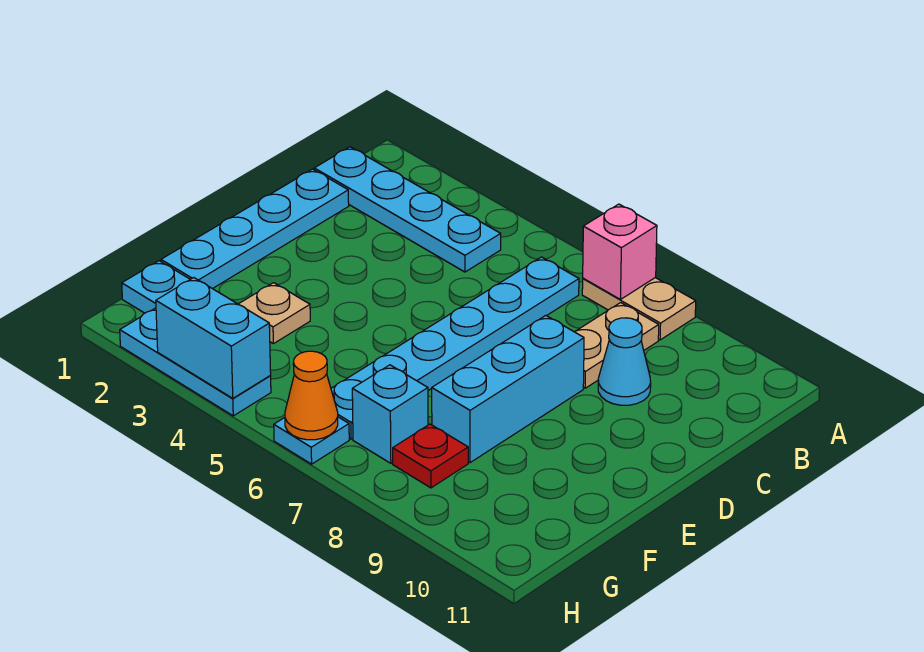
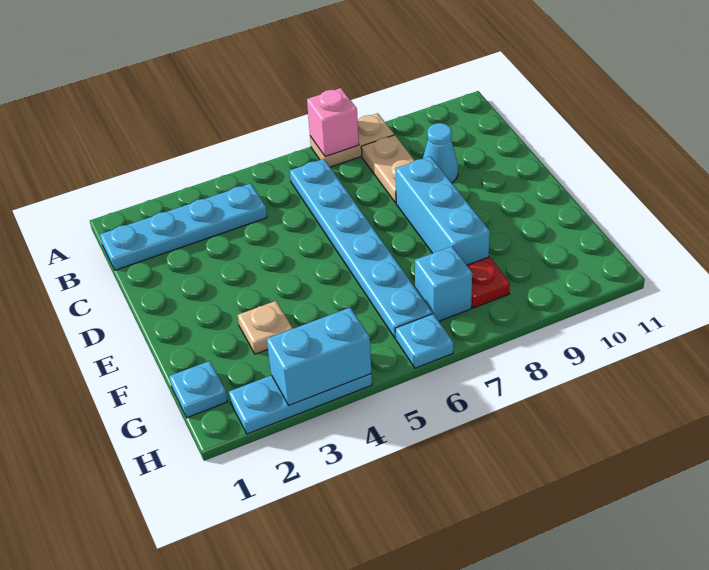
cyan 1x4 plate [161,169,349,289] -> none
orange 1x1 cone [285,351,338,440] -> none

